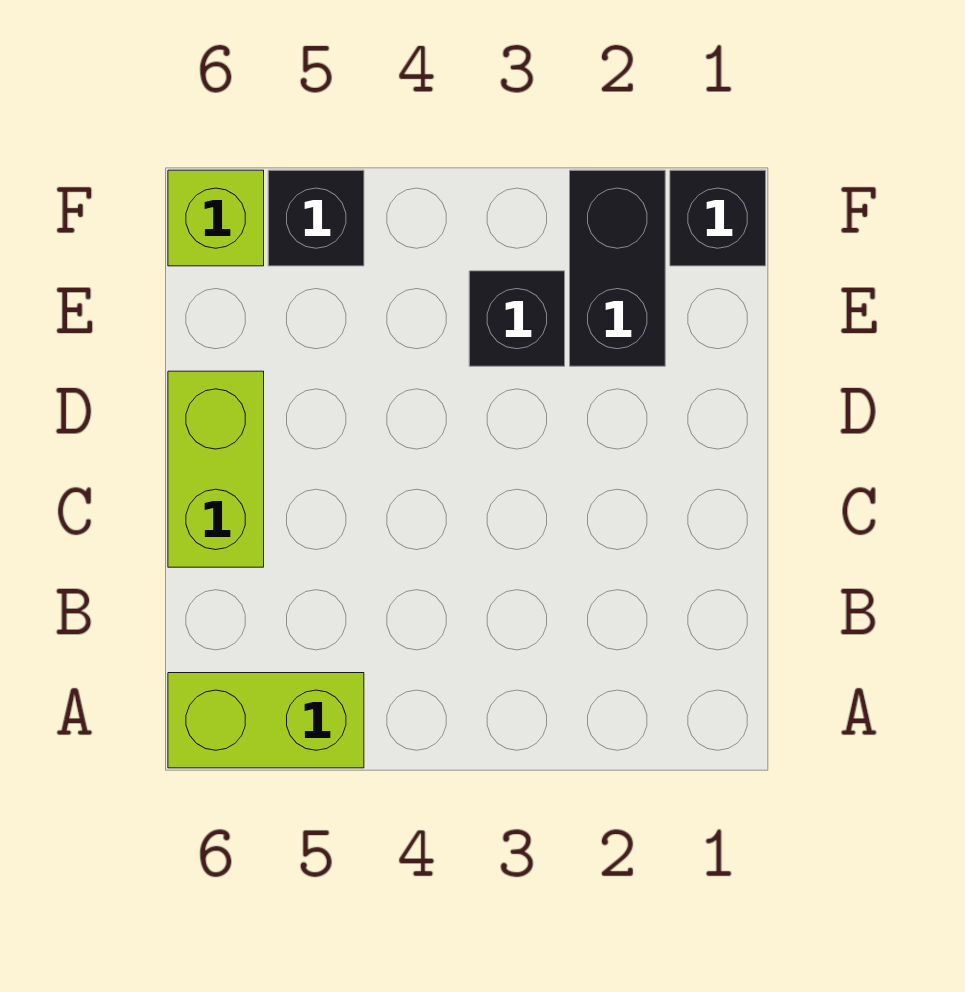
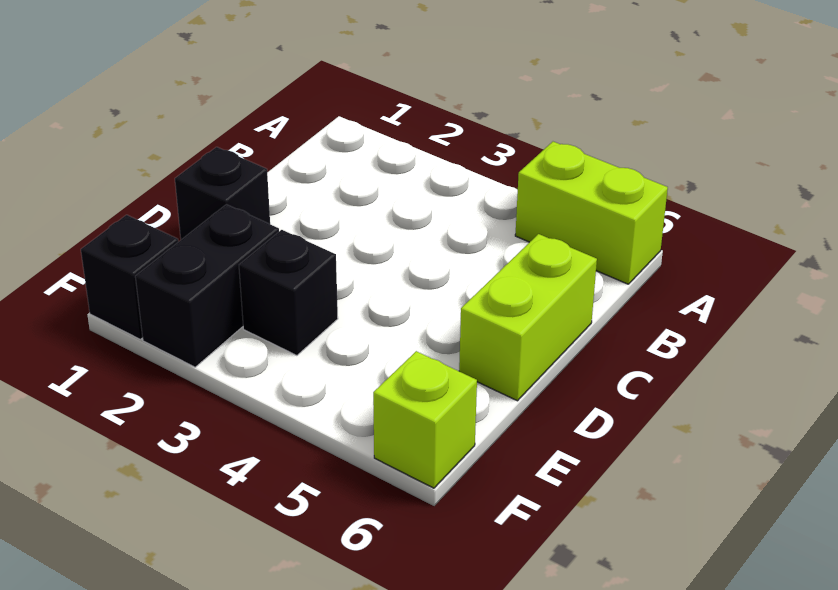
black 1x1 brick [268,170,364,266] -> black 1x1 brick moved to [175,147,270,240]

